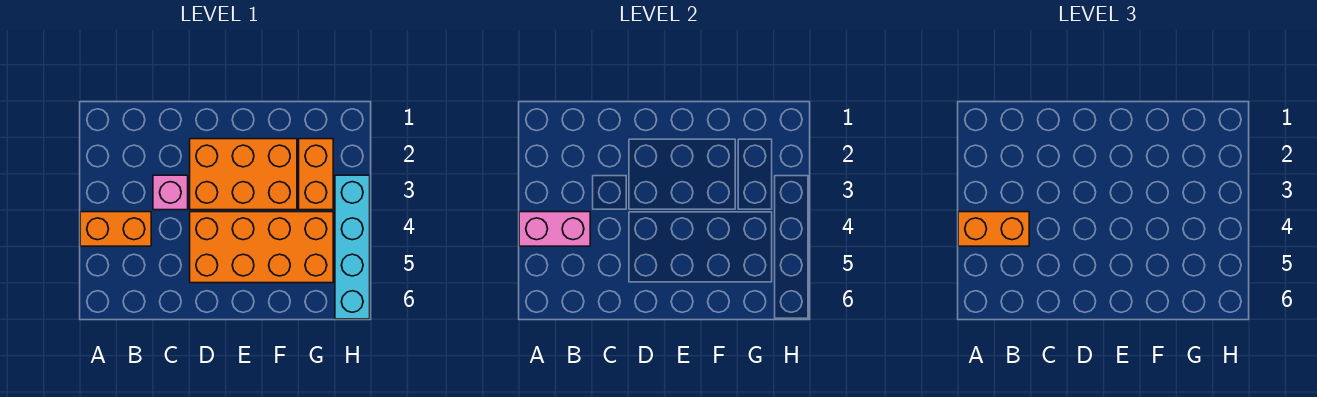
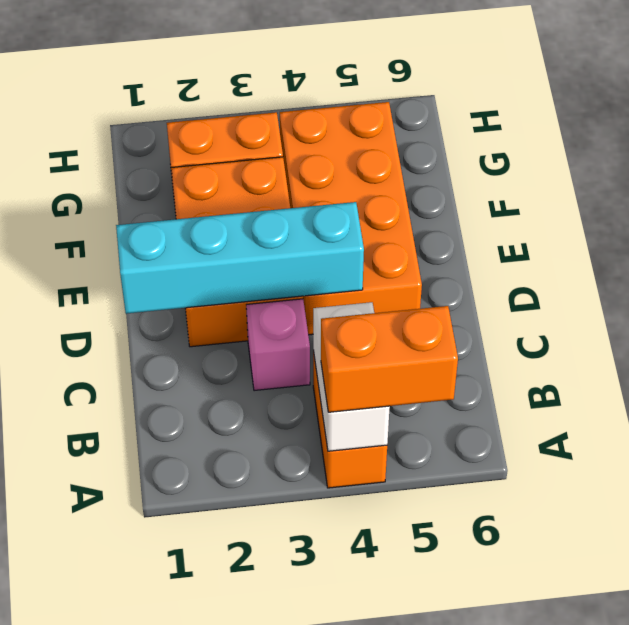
pink 1x2 brick [519,212,590,246] -> white 1x2 brick [313,302,390,451]
orange 1x2 brick [958,212,1029,246] -> orange 1x2 brick turned to [321,306,458,412]
cyan 1x4 brick [335,175,370,319] -> cyan 1x4 brick moved to [116,202,364,314]

